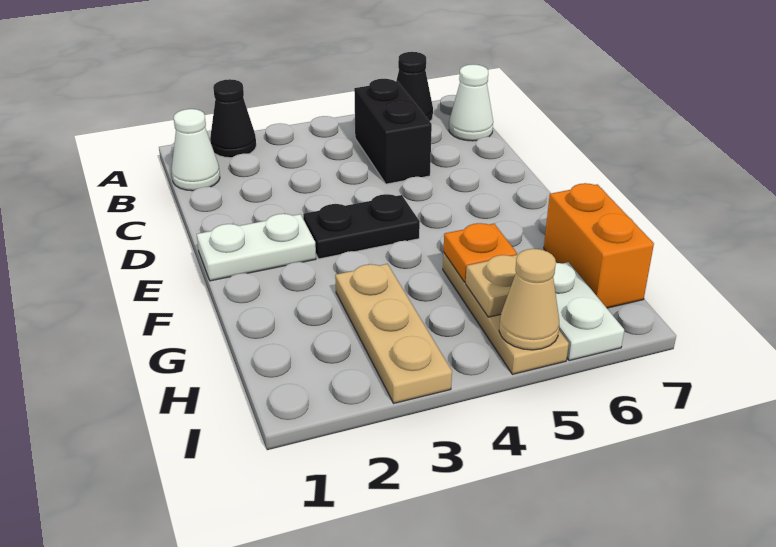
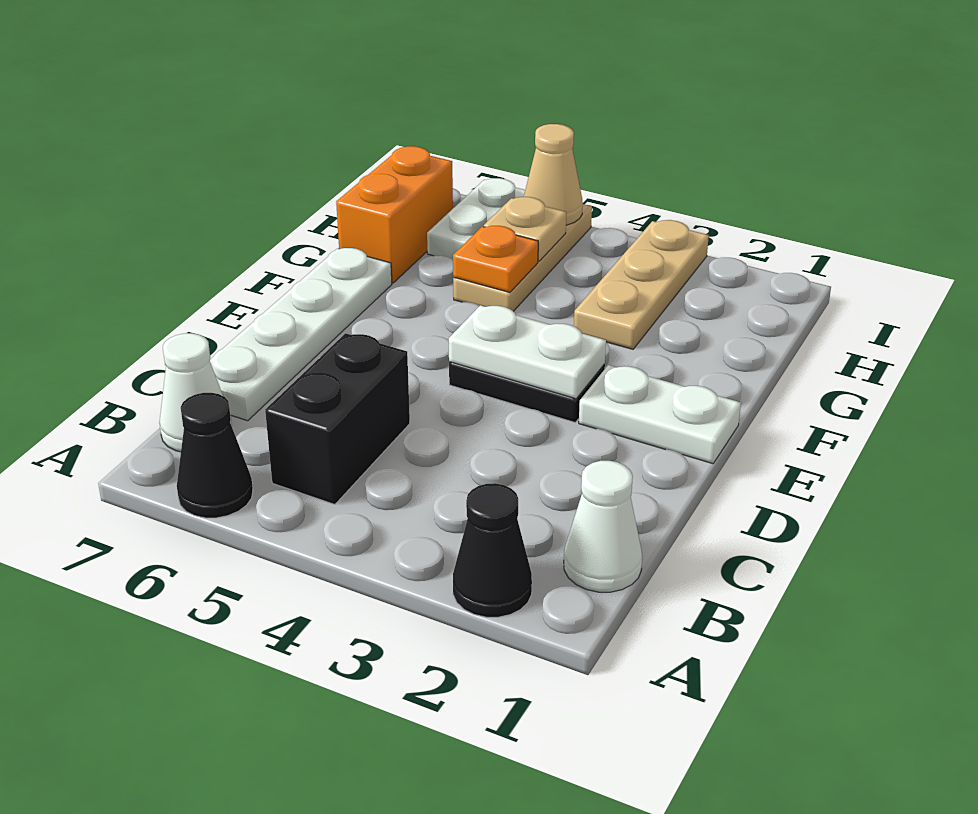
none -> white 1x4 plate [210,248,392,421]
none -> white 1x2 plate [449,305,606,399]

